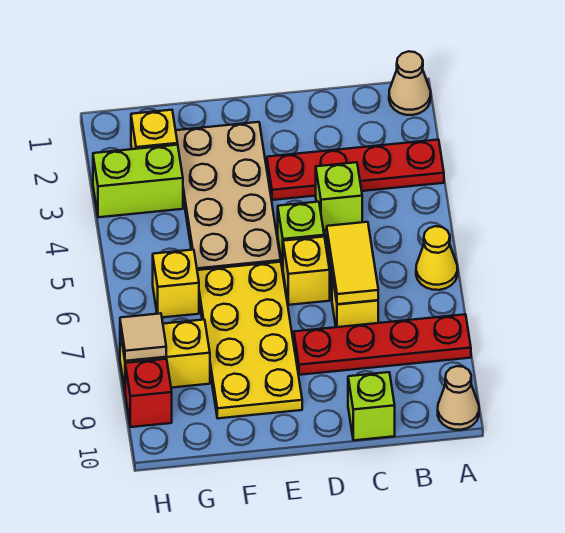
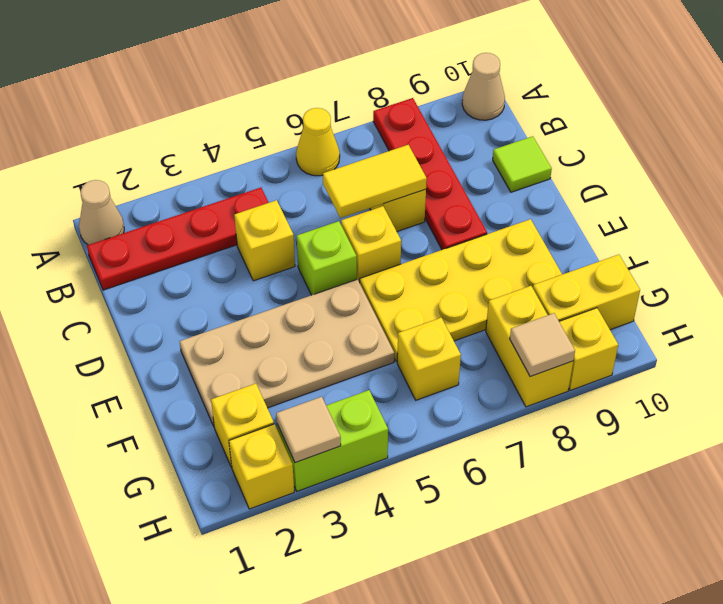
red 1x4 plate [267,140,444,200] -> red 1x4 plate turned to [87,188,269,290]
lime 1x1 brick [316,162,362,230] -> yellow 1x1 brick [234,200,295,281]
lime 1x1 brick [348,372,395,440] -> lime 1x1 tile [493,136,552,192]
lime 1x2 brick [93,145,183,217] -> lime 1x2 brick turned to [277,390,388,491]
none -> yellow 1x2 brick [533,255,640,330]
none -> yellow 1x1 brick [229,424,294,509]
none -> tan 1x1 tile [276,397,341,463]
red 1x1 brick [125,359,172,427] -> yellow 1x1 brick [559,308,618,390]

